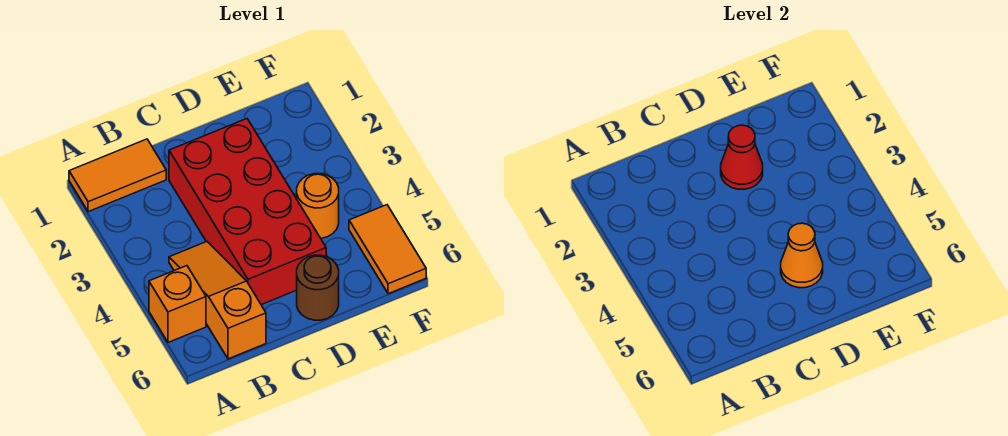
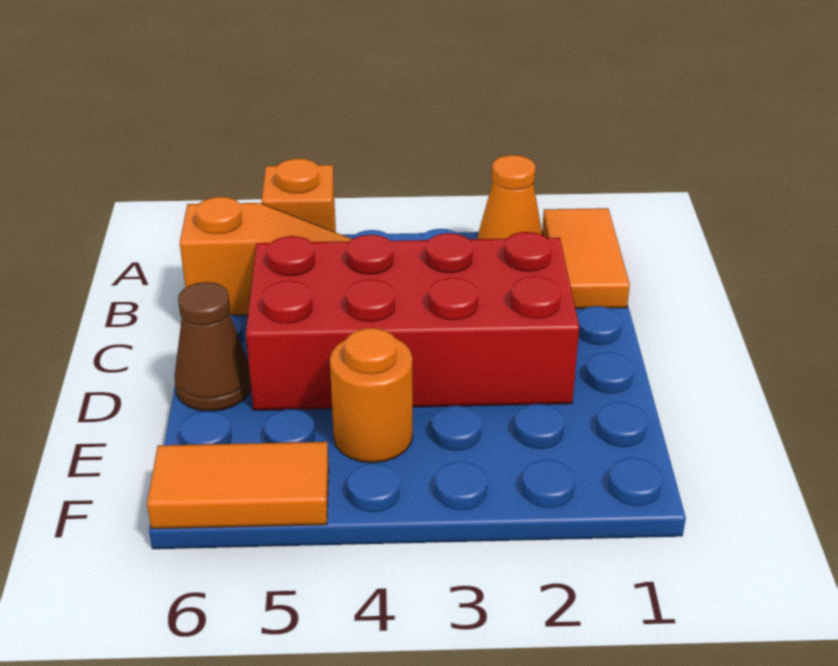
red 1x1 cone [721,125,763,189] -> none
orange 1x1 cone [781,223,823,288] -> orange 1x1 cone moved to [477,155,543,239]
brown 1x1 round brick [297,255,339,320] -> brown 1x1 cone [175,282,251,411]

